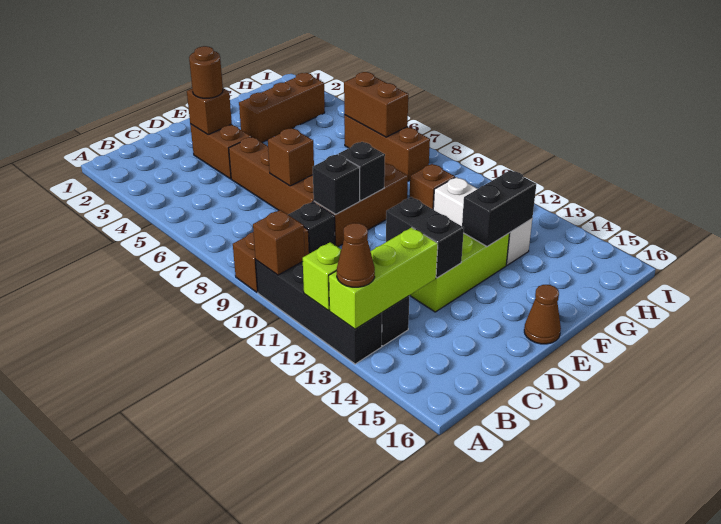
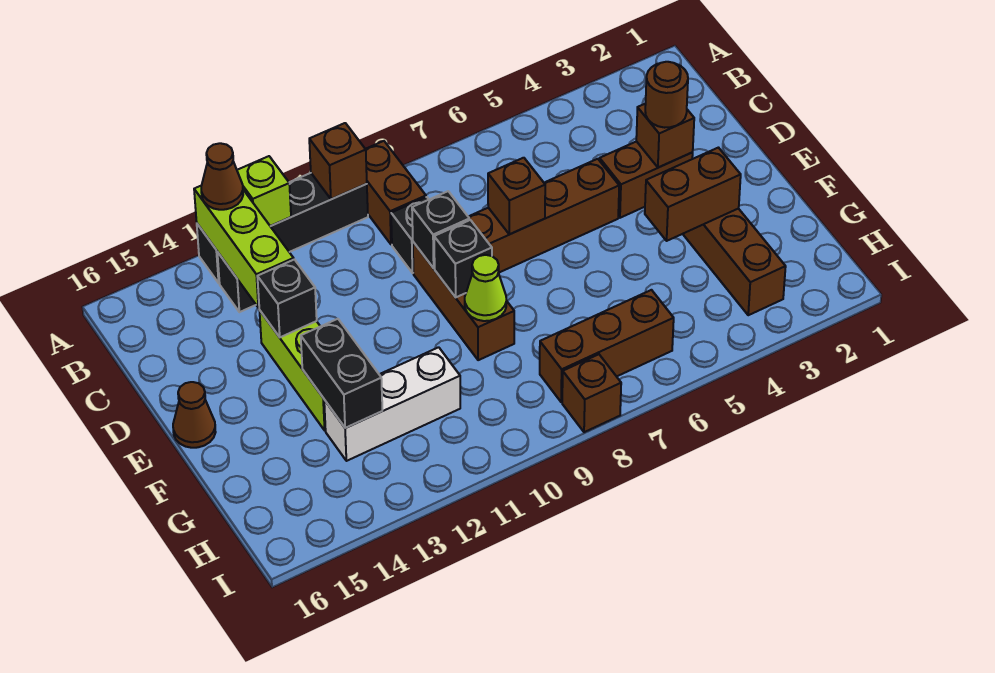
black 1x2 brick [386,197,464,278] -> black 1x1 brick [257,260,317,337]
none -> lime 1x1 cone [465,255,506,321]
brown 1x1 brick [410,164,455,209] -> brown 1x1 brick moved to [562,354,621,432]
brown 1x2 brick [344,72,408,137] -> brown 1x2 brick moved to [645,148,741,241]

